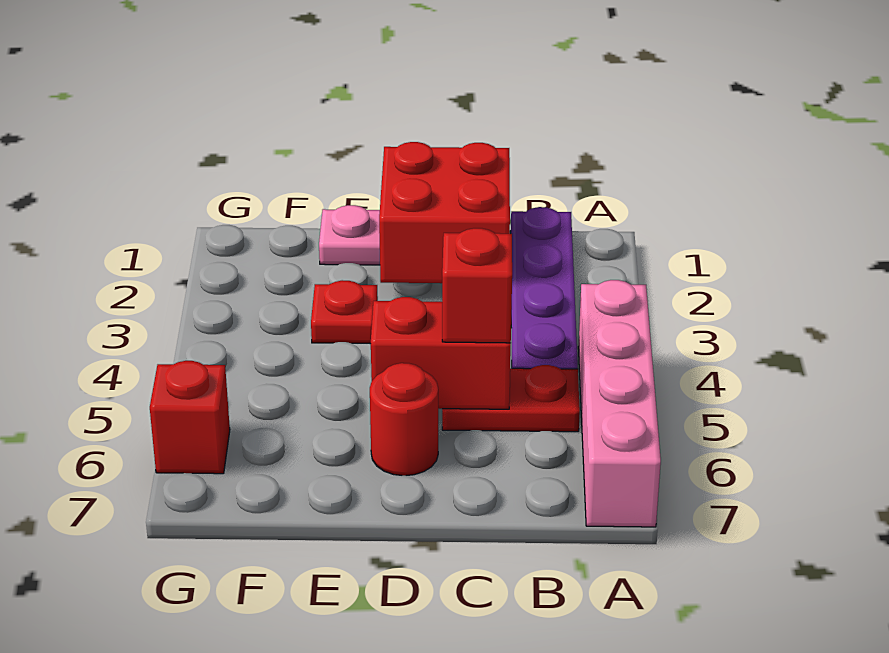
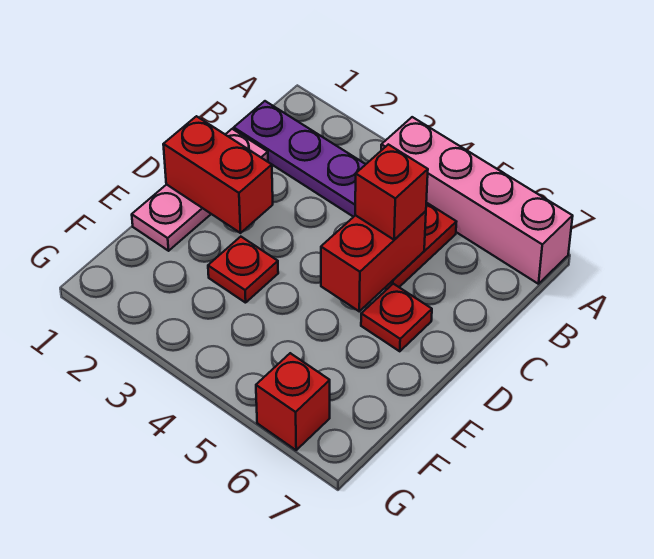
red 2x2 brick [379,142,510,283] -> red 1x2 brick [163,116,273,233]
red 1x1 round brick [370,363,438,476] -> red 1x1 plate [361,284,432,351]

